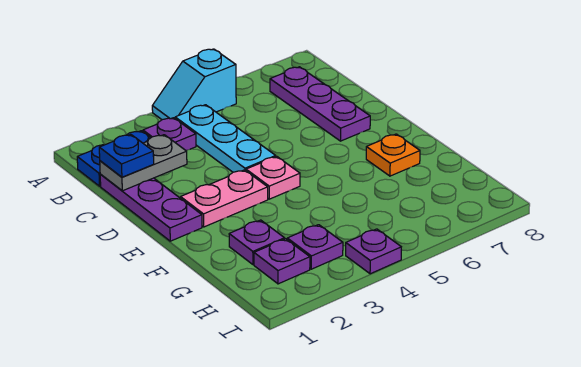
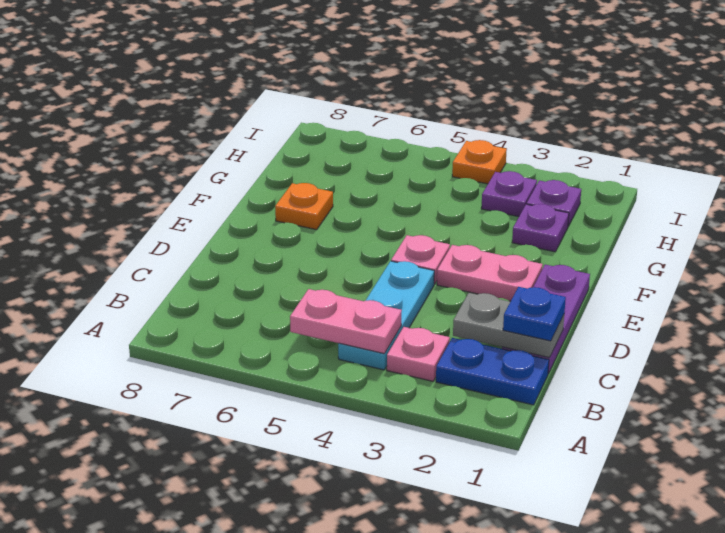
cyan 1x2 slope [152,49,236,120] -> none
purple 1x1 plate [143,118,196,150] -> pink 1x1 plate [387,327,450,381]
none -> pink 1x2 plate [290,289,402,354]
purple 1x3 plate [270,67,370,141] -> none
purple 1x1 plate [346,229,401,274] -> orange 1x1 plate [452,140,507,184]

